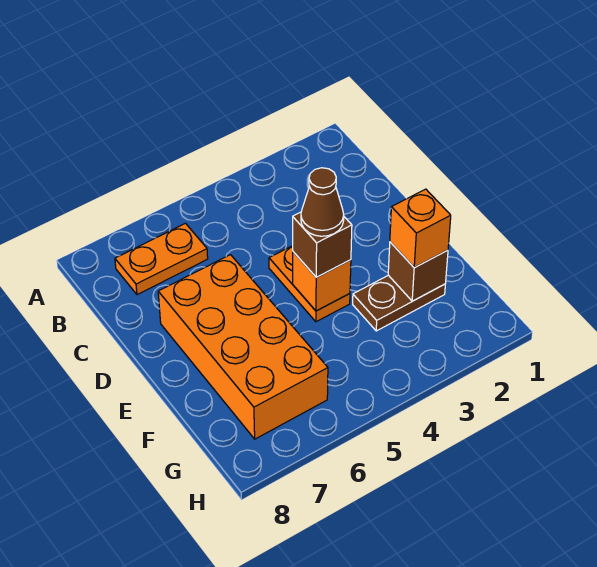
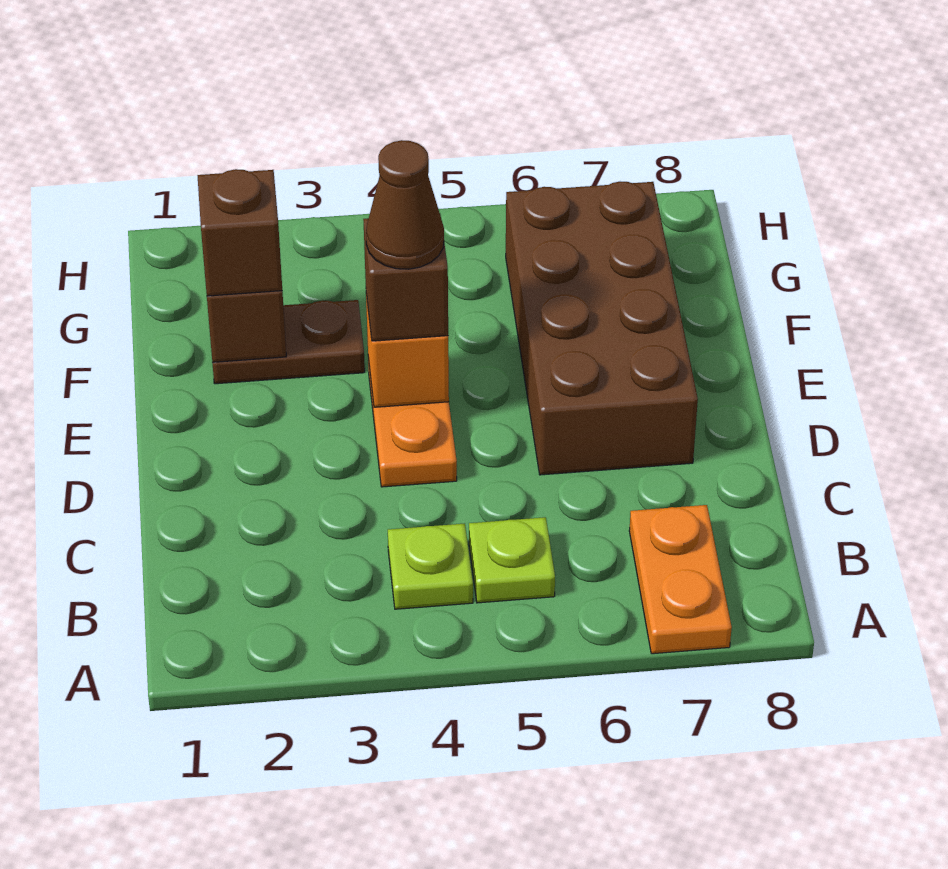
none -> lime 1x1 plate [388,524,473,609]
none -> lime 1x1 plate [469,517,555,603]
orange 1x2 plate [115,223,208,295] -> orange 1x2 plate turned to [629,505,732,654]
orange 2x4 brick [158,255,328,439] -> brown 2x4 brick [506,182,698,475]
orange 1x1 brick [390,189,451,268] -> brown 1x1 brick [197,169,282,296]

